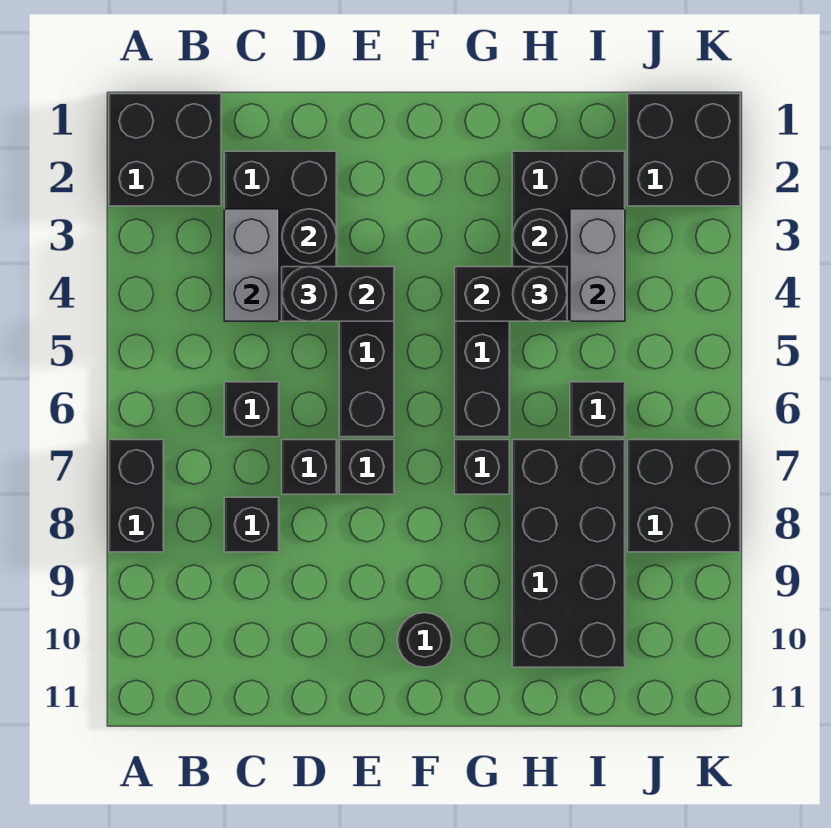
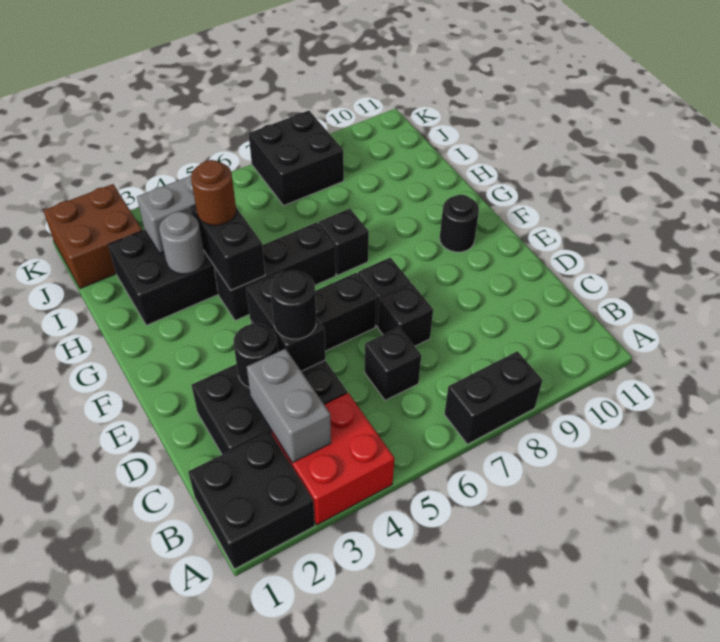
none -> red 2x2 brick [272,393,394,525]
grey 1x2 brick [224,209,279,321] -> grey 1x2 brick turned to [247,349,331,463]
black 1x1 brick [224,497,279,552] -> none
black 1x1 round brick [512,209,567,264] -> grey 1x1 round brick [159,212,205,274]
black 1x1 round brick [513,267,567,321] -> brown 1x1 round brick [191,160,236,225]
black 2x4 brick [512,440,625,667] -> none
black 1x1 brick [570,382,625,437] -> none
black 2x2 brick [628,94,740,206] -> brown 2x2 brick [43,184,142,289]

